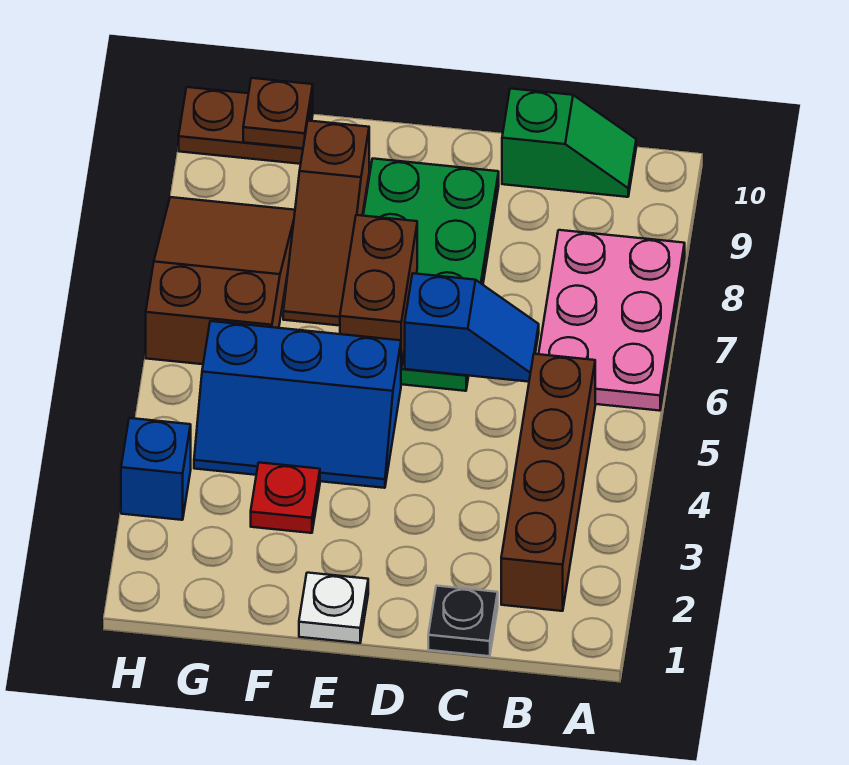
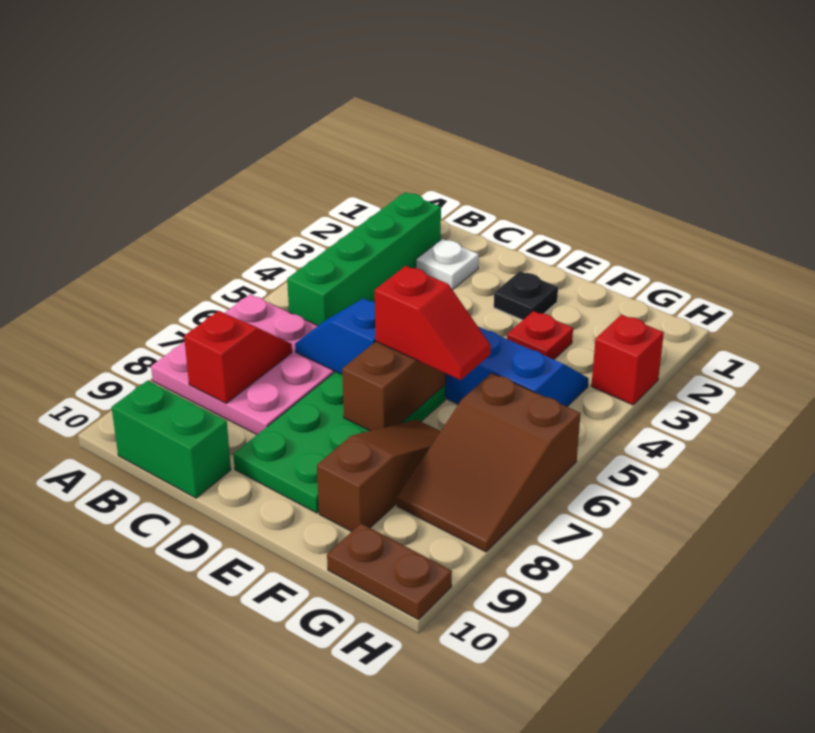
pink 2x3 plate [539,230,685,411] -> pink 3x3 plate [151,294,335,435]
brown 1x4 brick [501,354,595,611] -> green 1x4 brick [287,192,441,325]
none -> red 1x2 slope [184,311,292,403]
green 1x2 slope [502,89,636,197] -> green 1x2 brick [112,381,231,498]
black 1x1 plate [428,586,498,656] -> black 1x1 plate moved to [494,271,558,320]
white 1x1 plate [299,573,368,643] -> white 1x1 plate moved to [416,239,479,290]
none -> red 1x2 slope [375,266,491,380]
brown 1x1 plate [243,78,313,148] -> none
blue 1x1 brick [121,418,191,520] -> red 1x1 brick [591,315,664,405]

